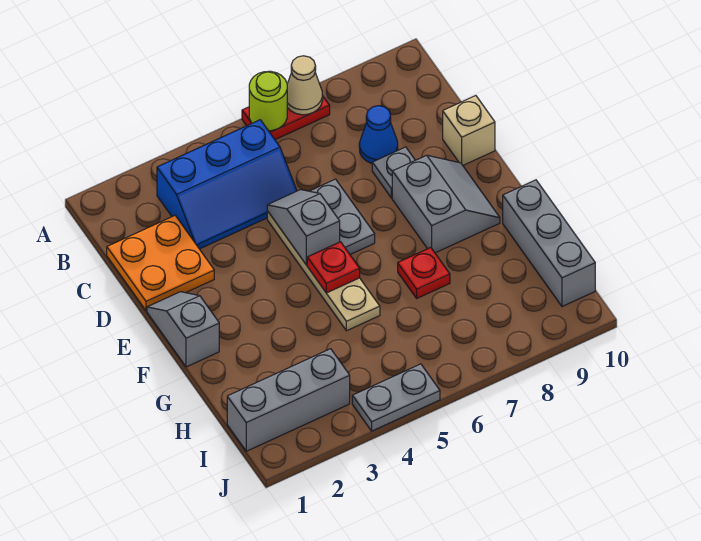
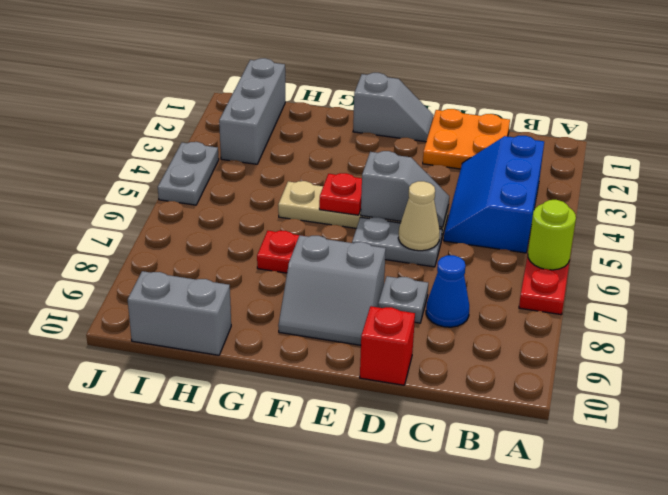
tan 1x1 cone [287,56,323,115] -> tan 1x1 cone moved to [398,181,440,251]
tan 1x1 brick [443,96,495,165] -> red 1x1 brick [360,306,415,385]
grey 1x3 brick [503,180,595,306] -> grey 1x2 brick [128,271,231,355]

